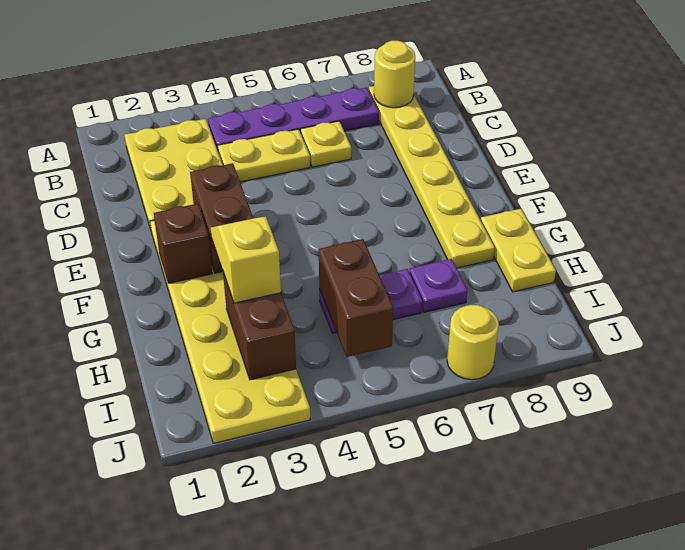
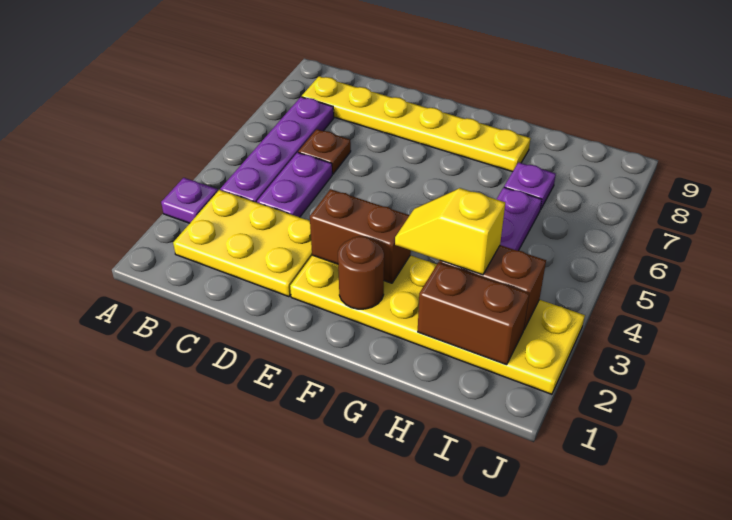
none -> purple 1x1 plate [161,178,218,223]
yellow 1x1 round brick [374,41,415,108] -> none
yellow 1x2 plate [218,129,310,182] -> purple 1x2 plate [257,152,332,217]
yellow 1x1 plate [301,121,351,167] -> brown 1x1 plate [298,129,351,174]
brown 1x1 brick [154,204,212,283] -> brown 1x1 round brick [338,236,384,309]
yellow 1x2 plate [481,209,556,292] -> none
brown 1x2 brick [319,239,393,357] -> brown 1x2 brick moved to [418,262,529,365]
yellow 1x1 round brick [447,305,499,380] -> none

